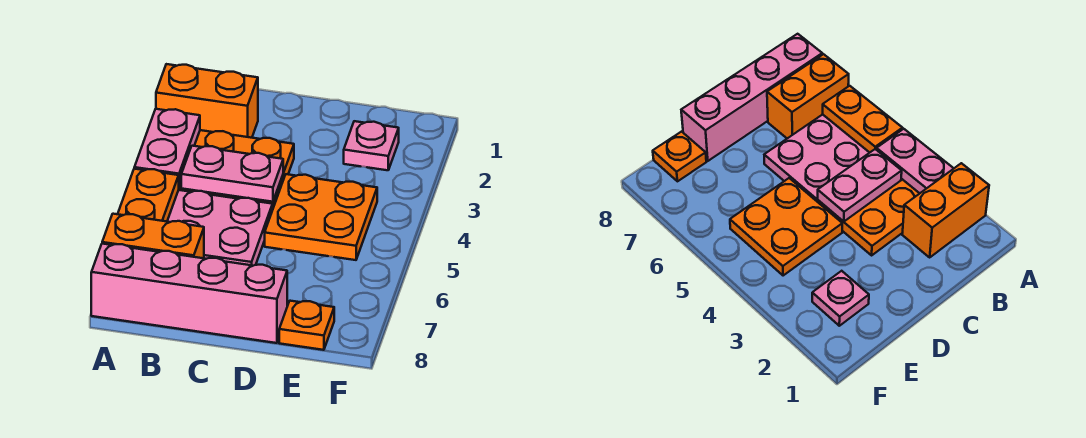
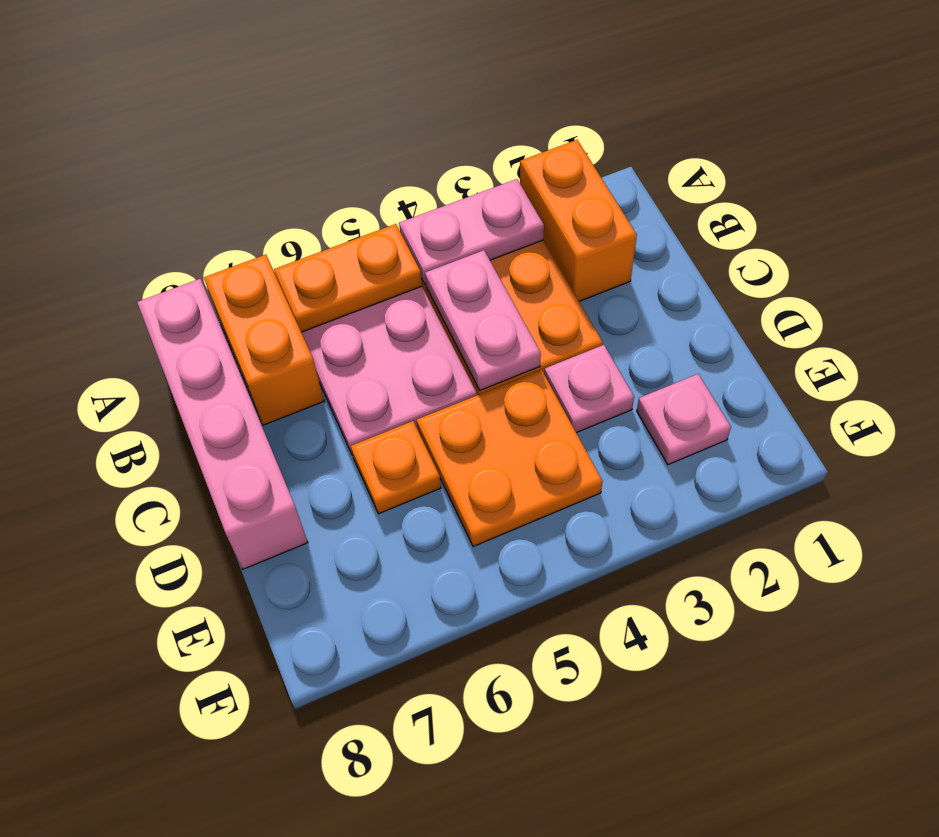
none -> pink 1x1 plate [544,345,634,433]
orange 1x1 plate [279,301,334,350] -> orange 1x1 plate moved to [351,421,441,514]

